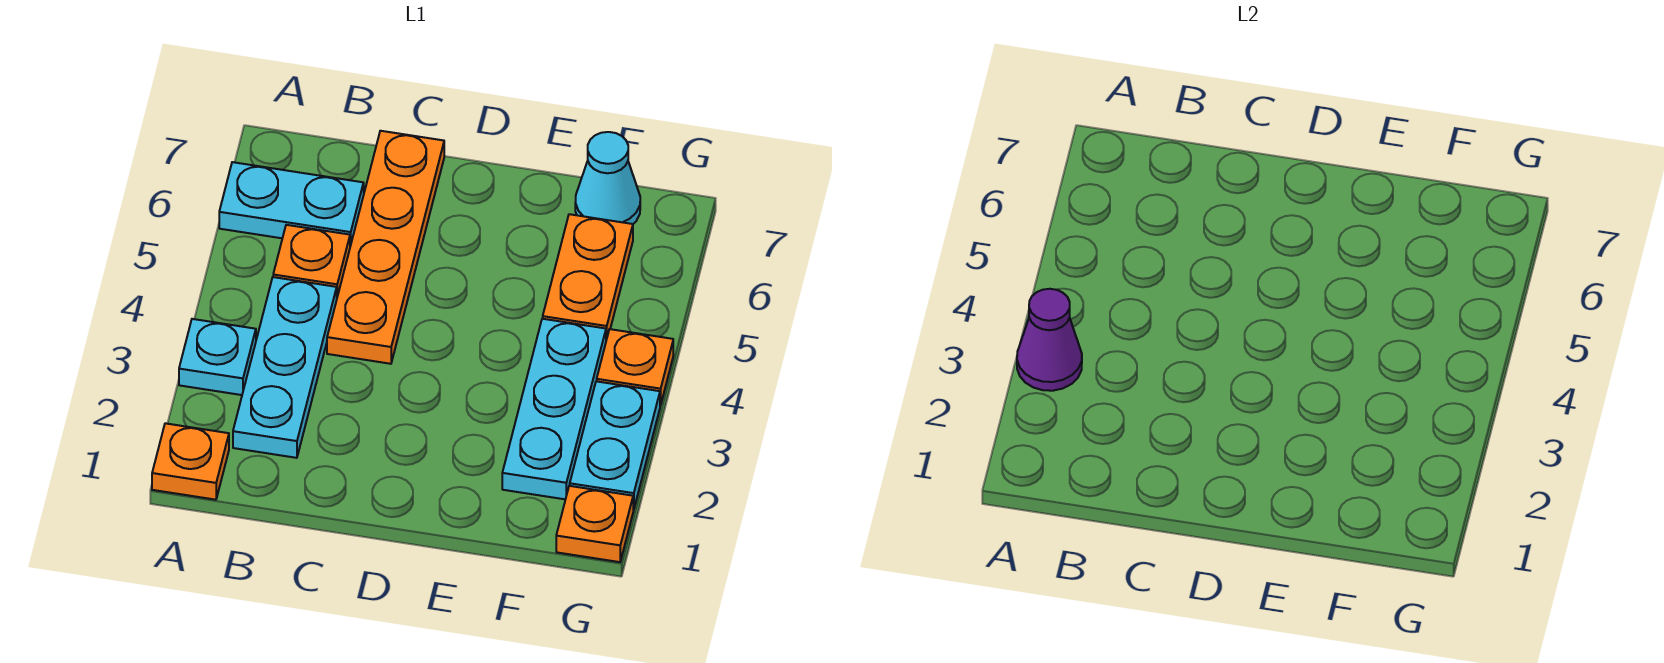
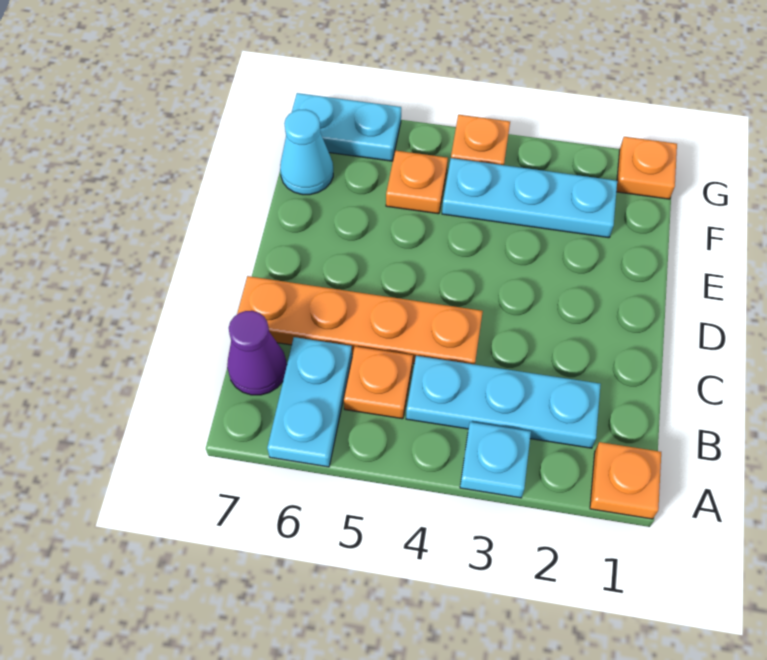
purple 1x1 cone [1017,289,1082,391] -> purple 1x1 cone moved to [227,311,287,395]
orange 1x2 plate [543,214,633,340] -> orange 1x1 plate [386,150,448,214]
cyan 1x2 plate [570,381,660,510] -> cyan 1x2 plate moved to [292,93,401,161]

